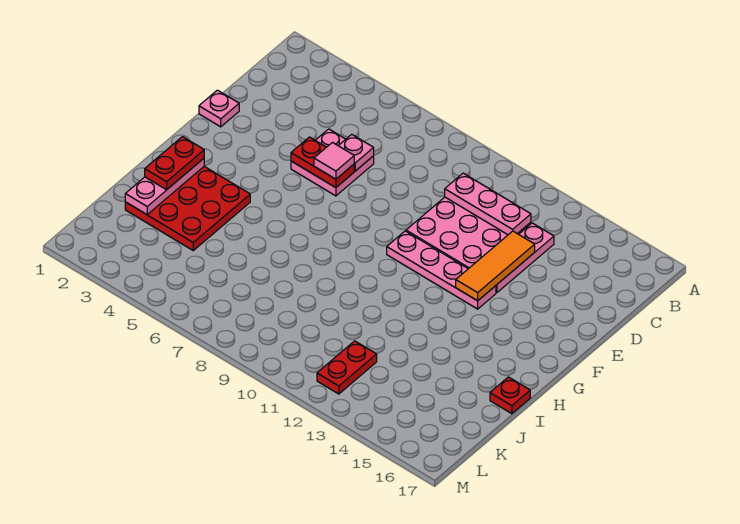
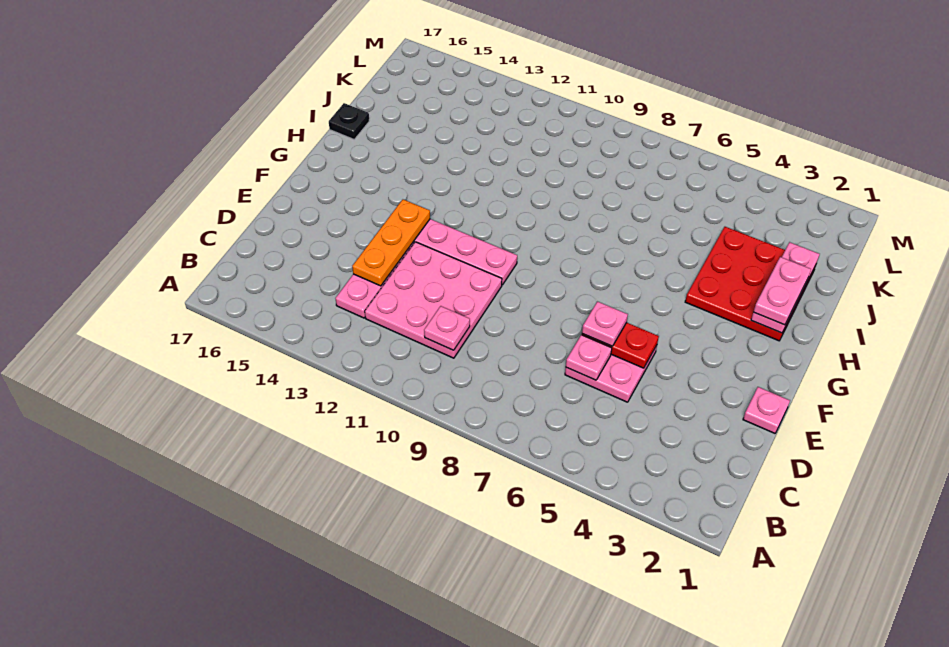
pink 1x3 plate [445,173,531,235] -> pink 1x1 plate [424,306,470,350]
orange 1x3 tile [456,231,535,301] -> orange 1x3 plate [352,199,430,286]
pink 1x1 tile [314,143,354,179] -> pink 1x1 plate [582,302,628,346]
red 1x2 plate [145,137,204,190] -> pink 1x2 plate [754,257,811,325]
red 1x1 plate [490,377,530,414] -> black 1x1 plate [329,103,369,139]
red 1x2 plate [317,341,377,394] -> none

